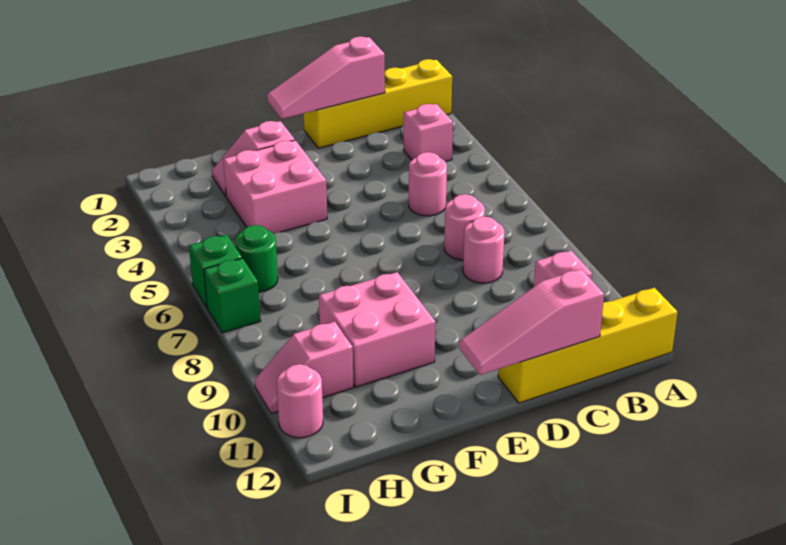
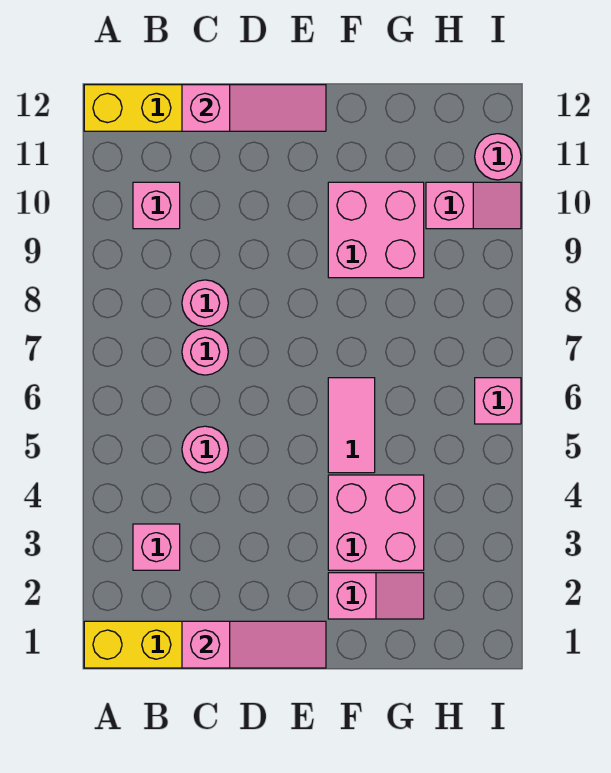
none -> pink 1x2 tile [328,378,375,473]
green 1x1 round brick [235,225,278,292] -> none
green 1x1 brick [189,235,242,307] -> pink 1x1 brick [475,378,521,424]
green 1x1 brick [204,258,261,333] -> none

